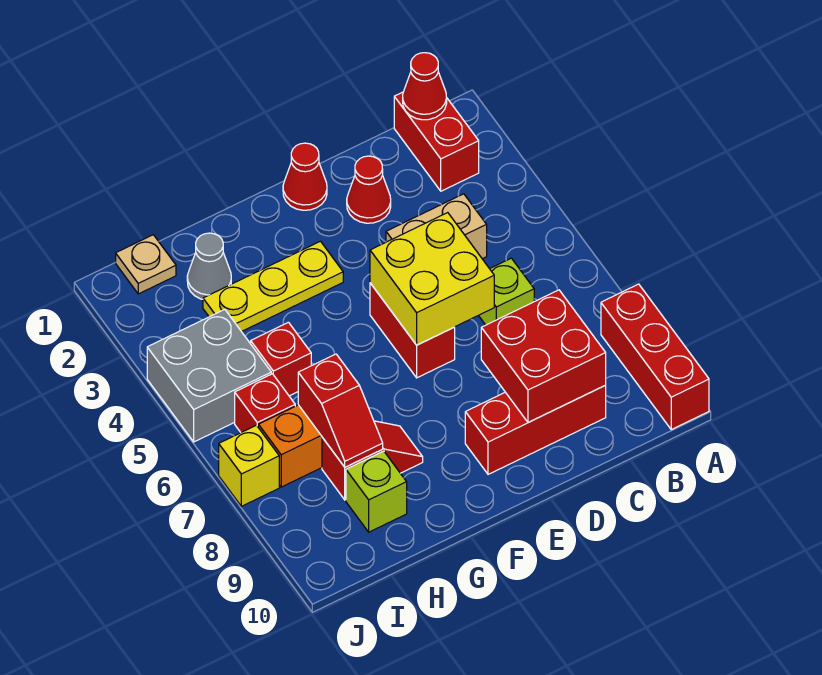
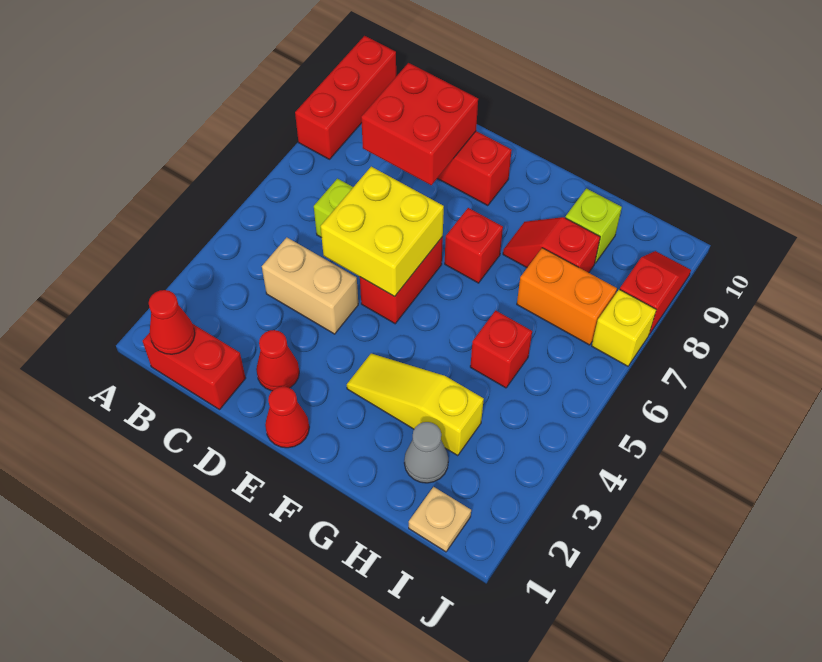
red 1x2 brick [394,92,479,191] -> red 1x2 brick turned to [143,324,246,410]
yellow 1x3 plate [203,241,343,332] -> yellow 1x3 slope [347,354,484,456]
red 1x2 slope [298,354,383,467] -> red 1x2 slope moved to [620,251,691,335]
grey 2x2 brick [147,310,271,442] -> none
red 1x1 brick [235,374,295,432] -> red 1x1 brick moved to [445,208,503,283]

